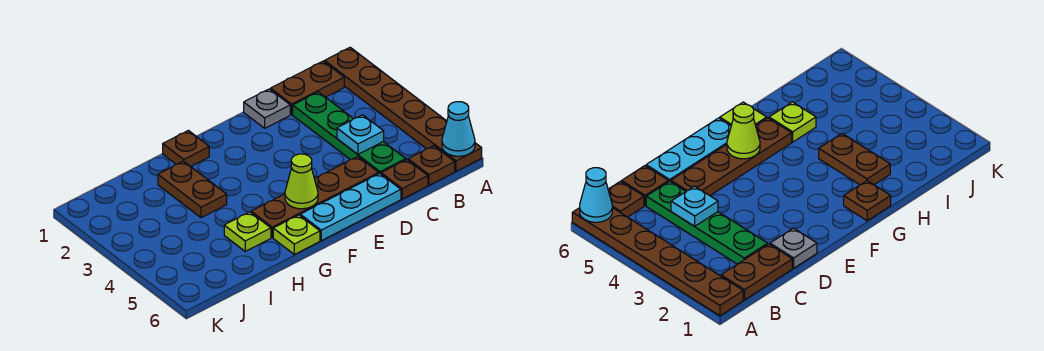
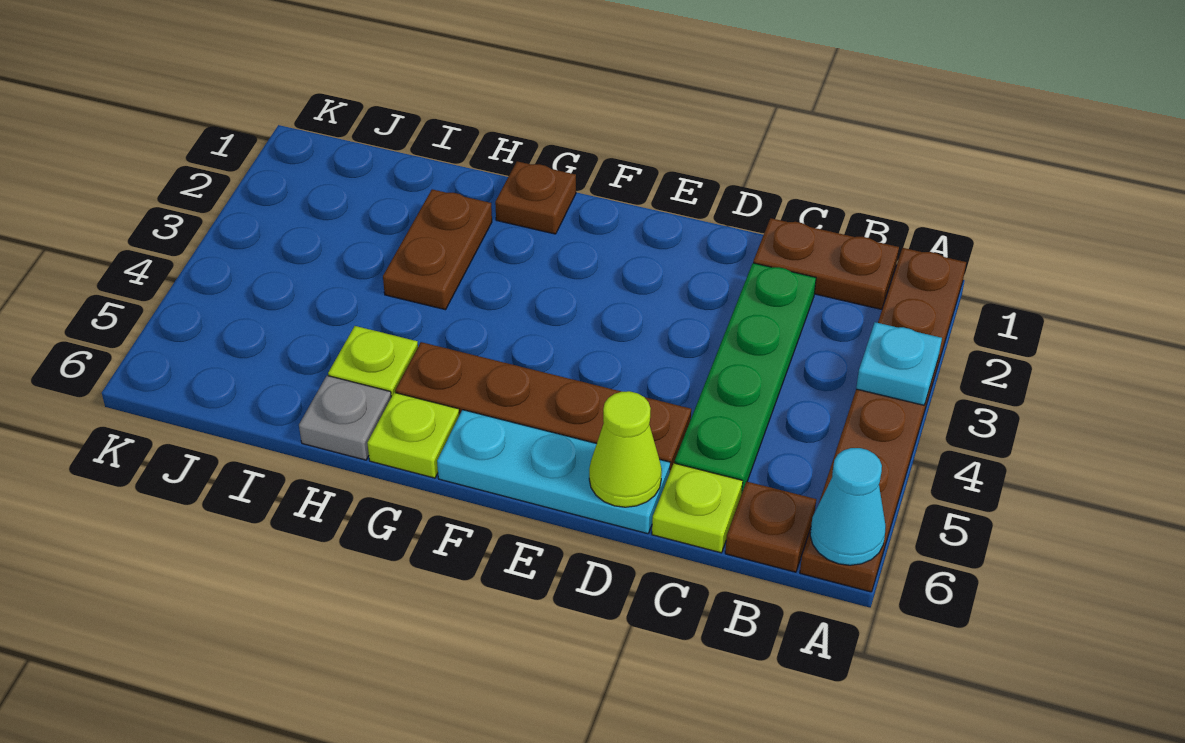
cyan 1x1 plate [337,115,384,154] -> cyan 1x1 plate moved to [856,322,942,405]
brown 1x1 plate [381,160,428,199] -> lime 1x1 plate [652,463,743,553]
grey 1x1 plate [244,89,290,128] -> grey 1x1 plate moved to [299,376,391,460]
lime 1x1 cone [285,154,318,209] -> lime 1x1 cone moved to [589,391,662,507]

